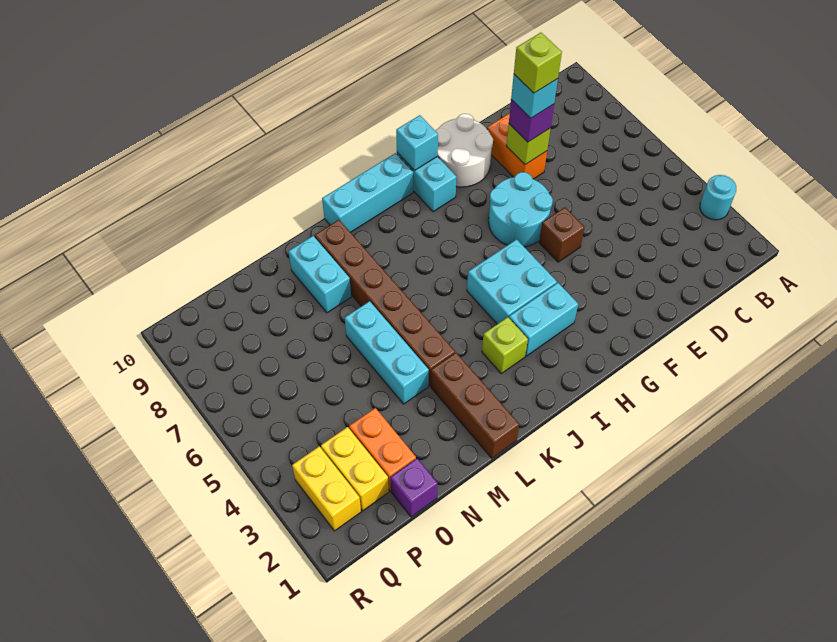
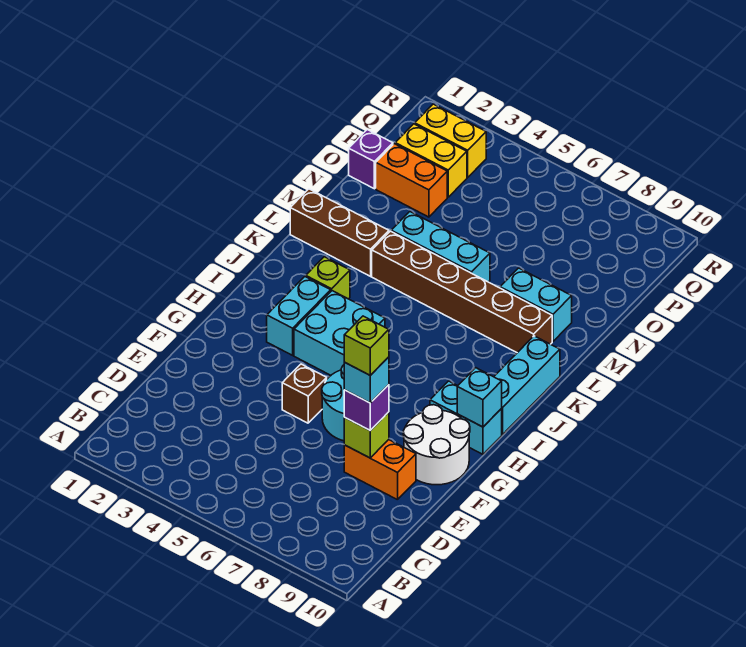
cyan 1x1 round brick [700,175,736,220] -> none

